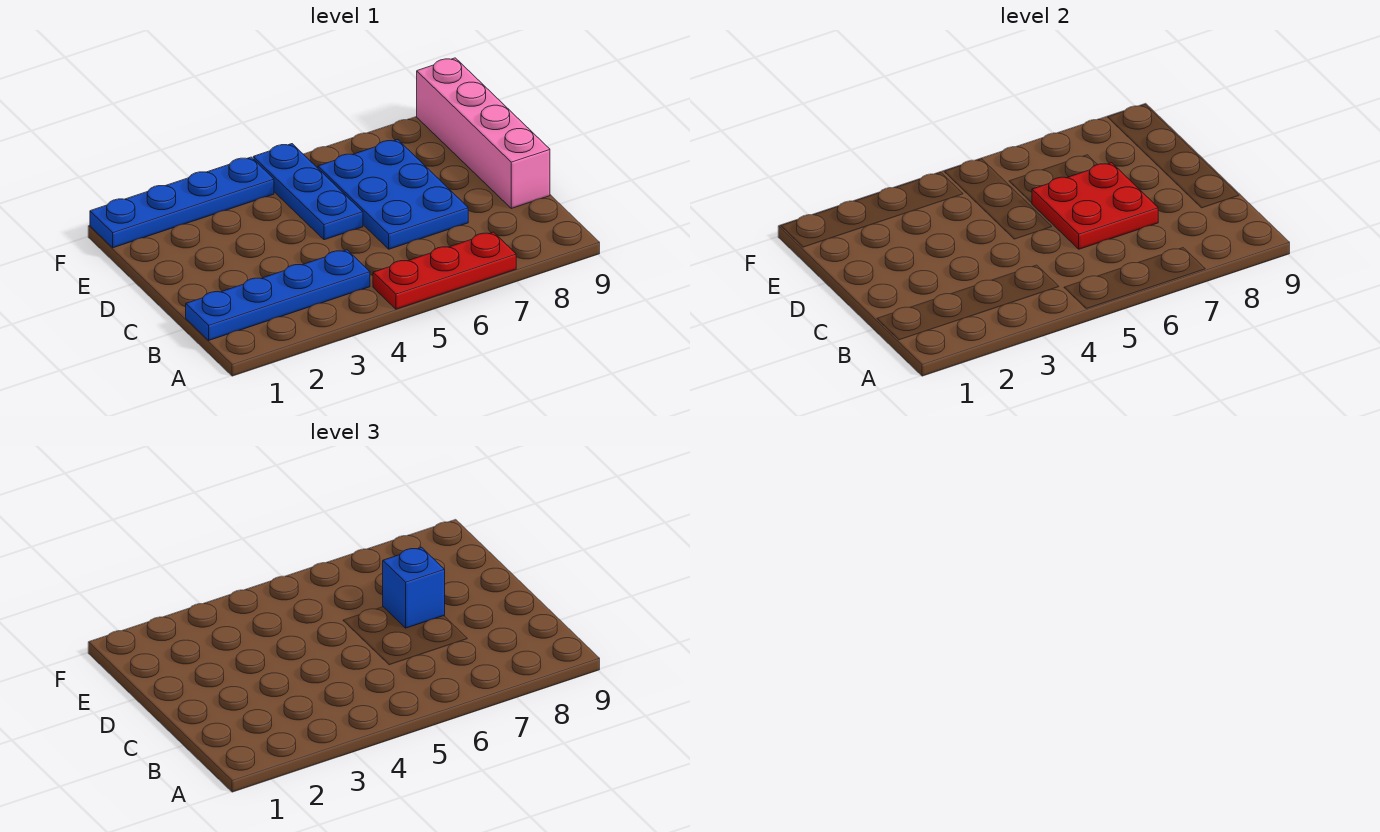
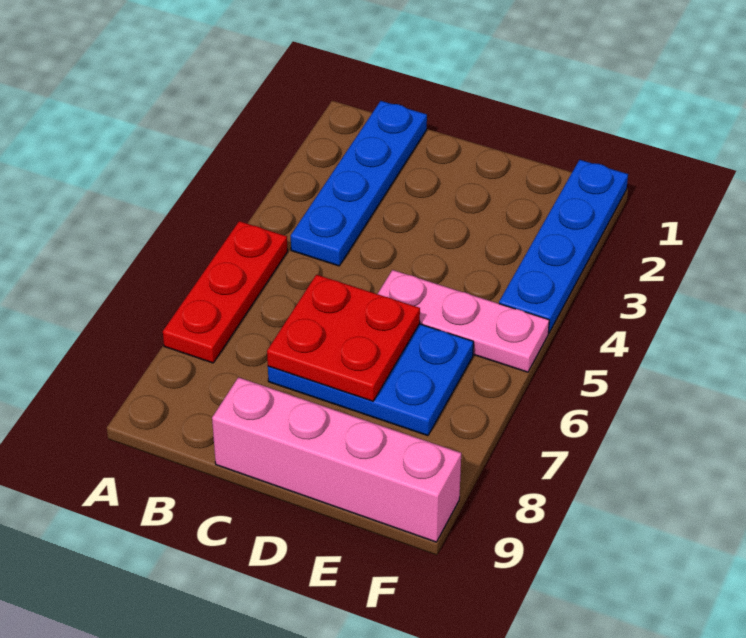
blue 1x3 plate [253,144,363,240] -> pink 1x3 plate [378,270,549,372]
blue 1x1 brick [383,548,445,628] -> none

